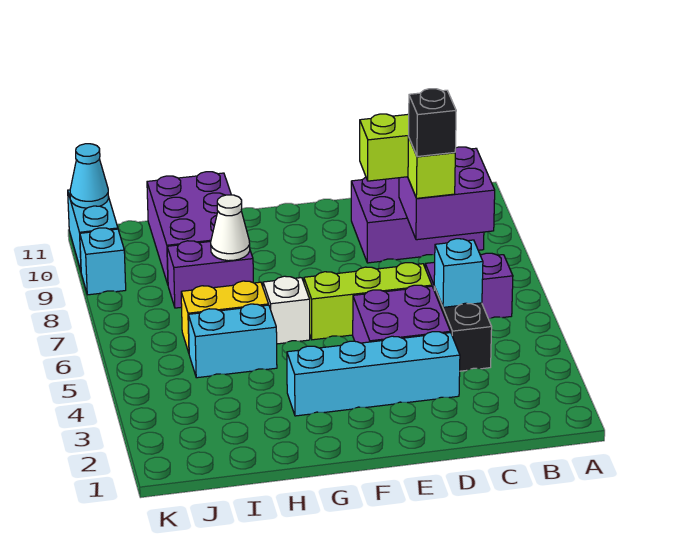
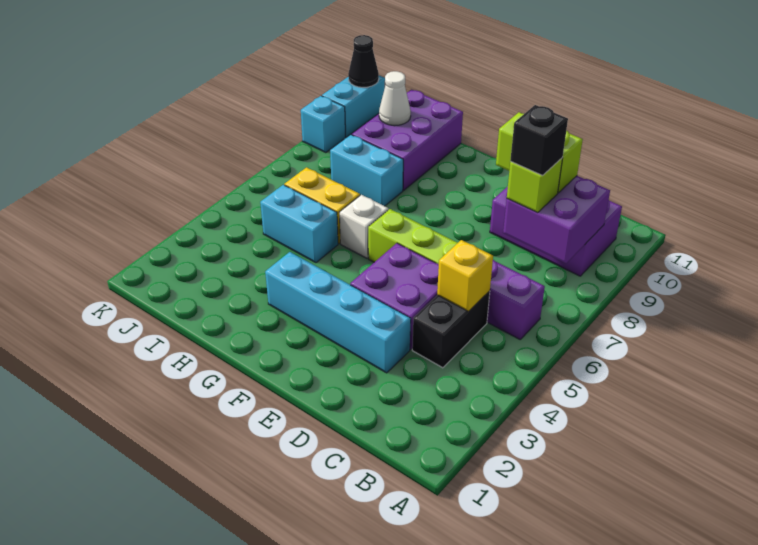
cyan 1x1 brick [434,239,483,307] -> yellow 1x1 brick [437,240,493,311]
purple 1x2 brick [167,241,253,308] -> cyan 1x2 brick [330,135,403,206]
white 1x1 cone [211,195,250,261] -> white 1x1 cone moved to [379,71,411,126]
cyan 1x1 cone [70,144,108,208] -> black 1x1 cone [348,35,379,87]

